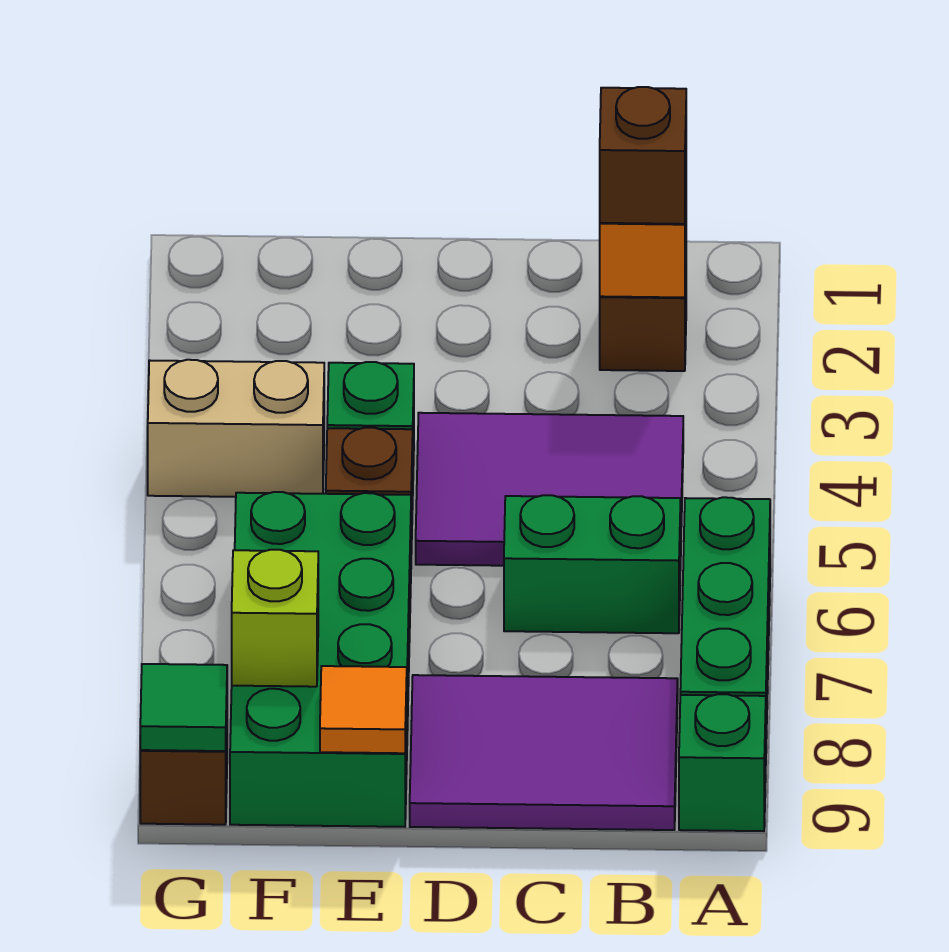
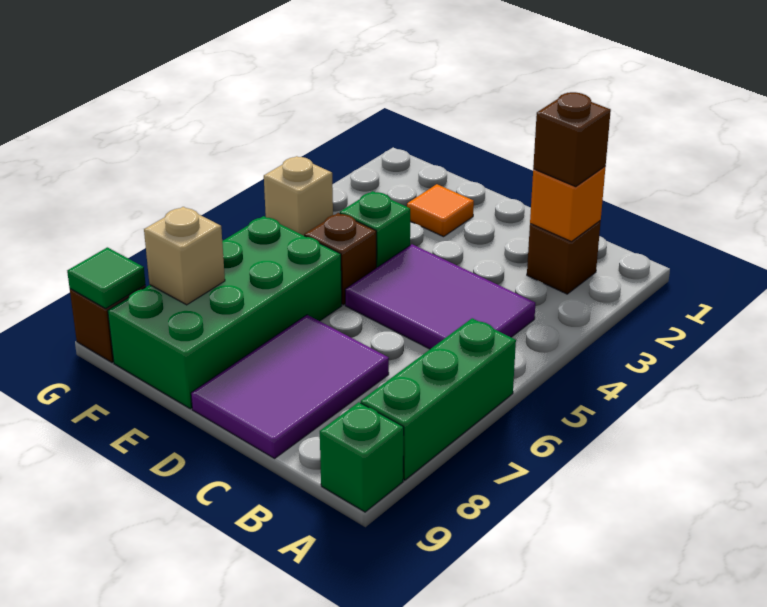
green 1x2 brick [504,495,681,633] -> none
purple 2x3 tile [410,675,678,830] -> purple 2x3 tile turned to [191,315,389,458]
orange 1x1 tile [320,666,407,753] -> orange 1x1 tile moved to [407,184,474,237]
tan 1x2 brick [148,360,324,497] -> tan 1x1 brick [264,156,333,236]
lime 1x1 brick [232,550,318,687] -> tan 1x1 brick [144,207,225,305]

